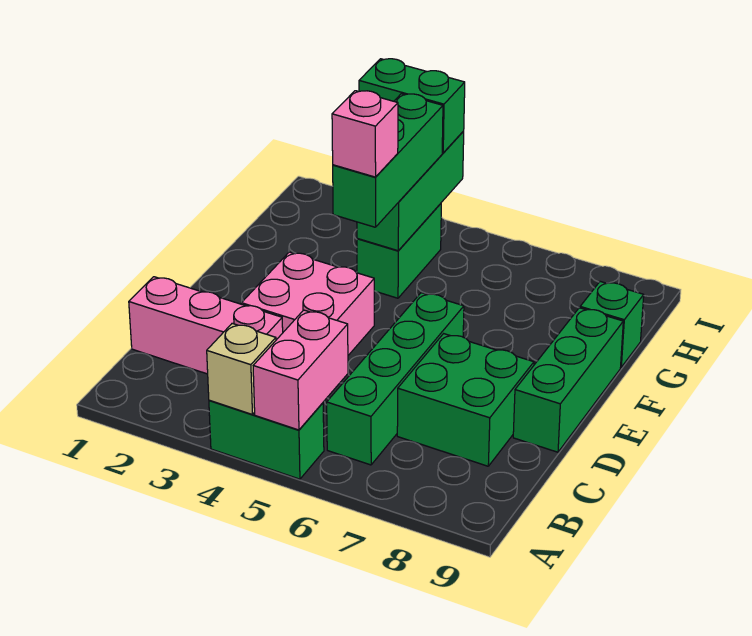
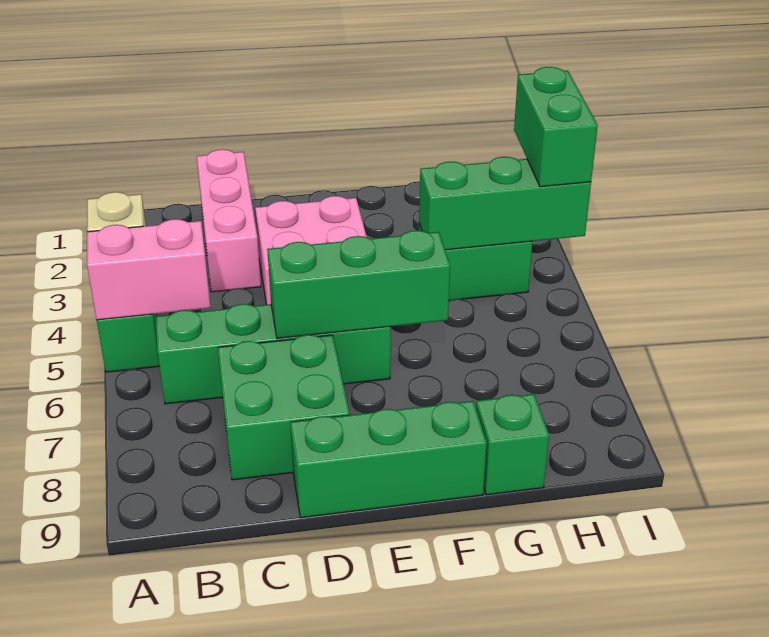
green 1x3 brick [333,94,443,227] -> green 1x3 brick moved to [267,230,450,338]
pink 1x1 brick [332,91,398,177] -> none

